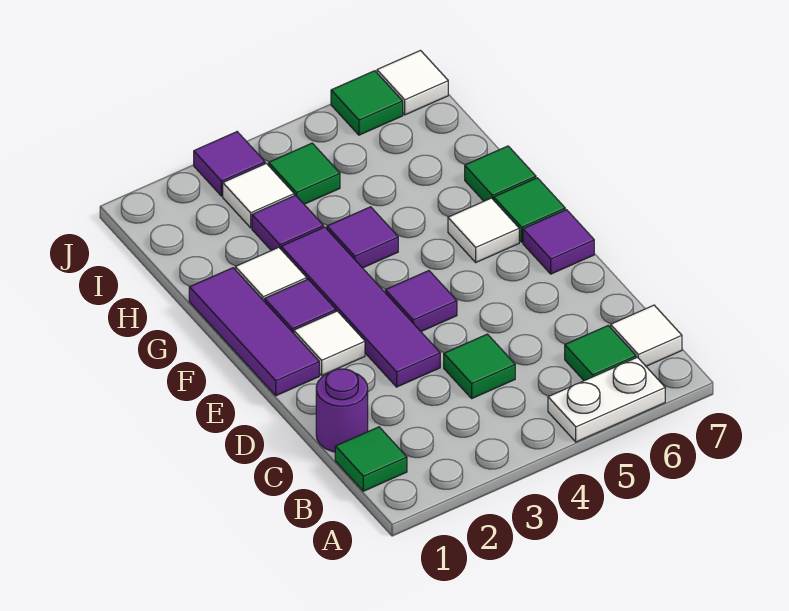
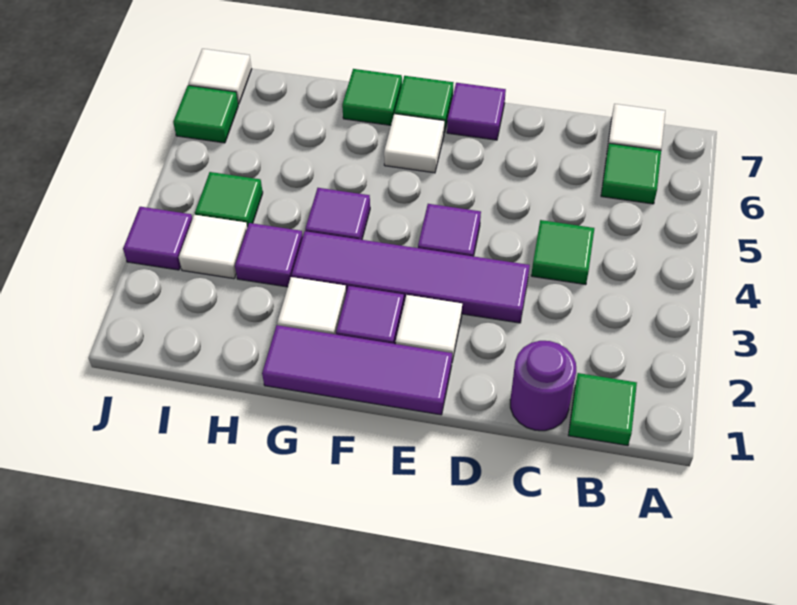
white 1x2 plate [548,357,665,442] -> none

